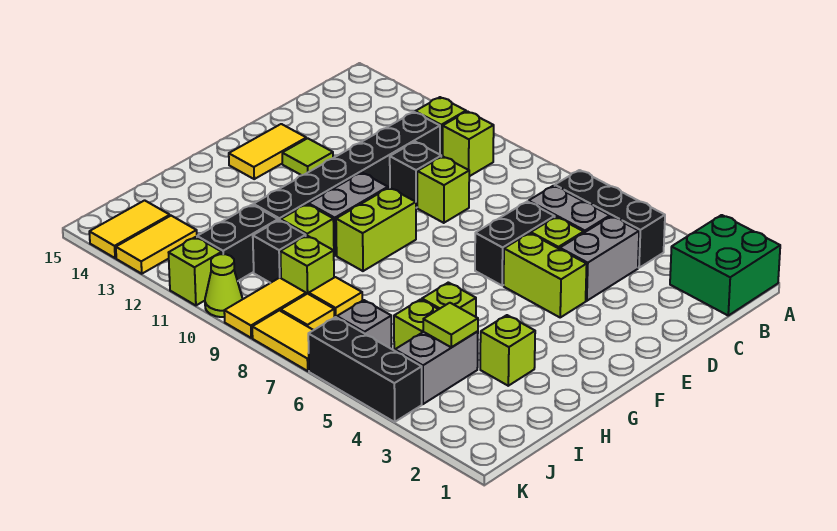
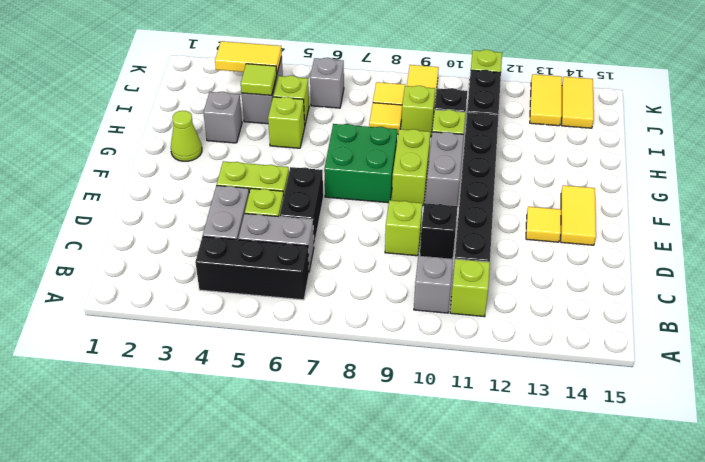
green 2x2 brick [670,215,780,315] -> green 2x2 brick moved to [324,124,397,203]
lime 1x1 brick [443,111,494,176] -> grey 1x1 brick [414,256,453,313]
lime 1x1 tile [282,138,333,175] -> yellow 1x1 tile [526,207,561,242]
lime 1x1 brick [480,315,535,386] -> grey 1x1 brick [203,92,242,143]
black 1x3 brick [308,317,422,422] -> none
yellow 1x2 tile [252,310,313,371] -> yellow 1x2 tile moved to [215,41,282,72]
lime 1x1 cone [205,254,242,317] -> lime 1x1 cone moved to [171,111,202,161]

